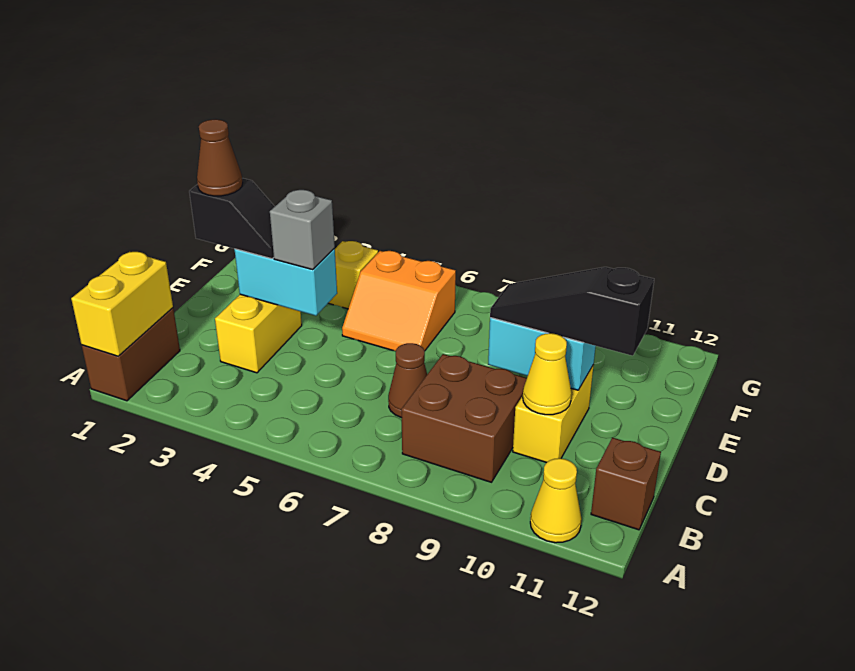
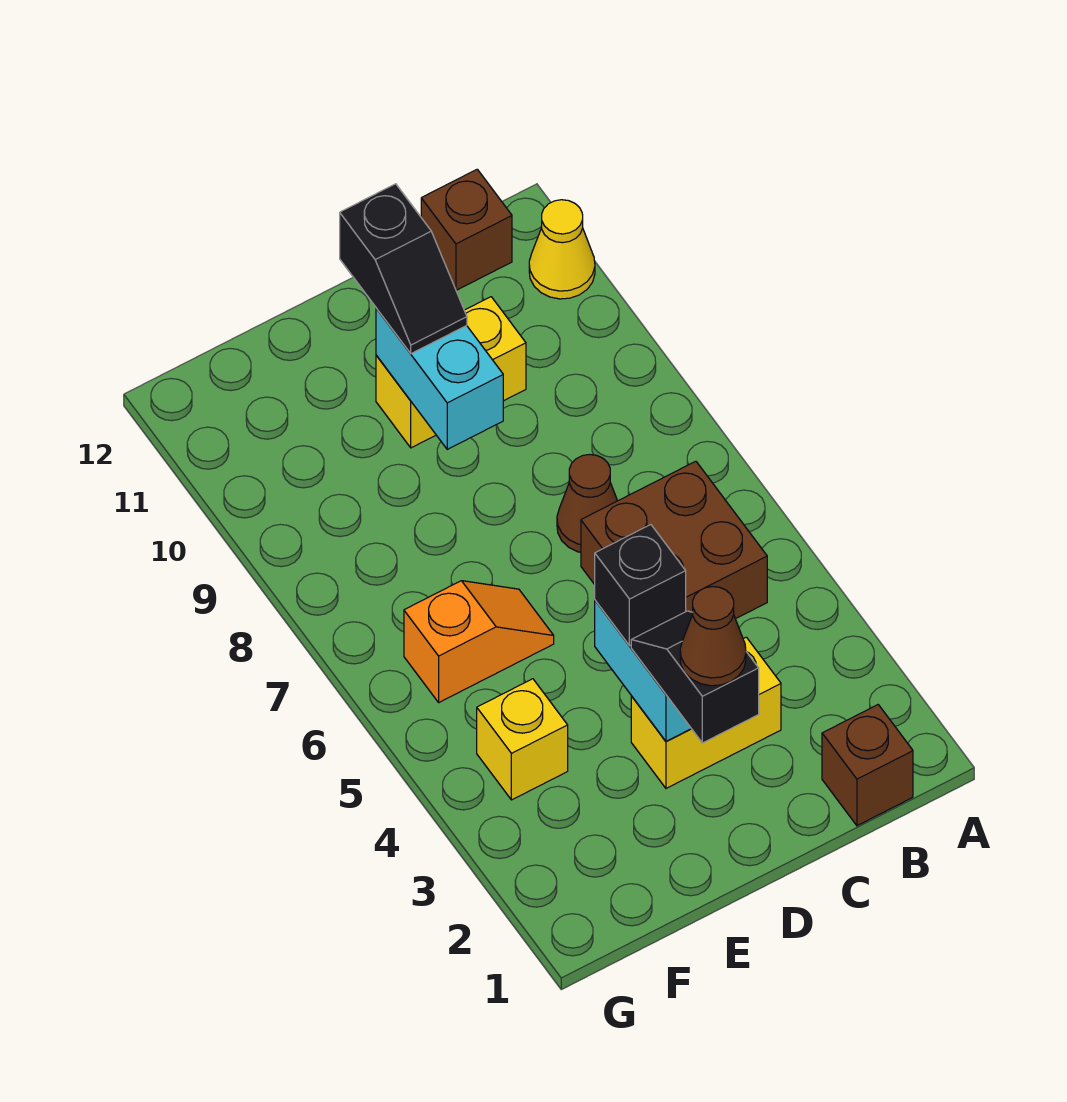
brown 1x2 brick [82,308,180,401] -> brown 1x1 brick [822,705,913,826]
yellow 1x2 brick [71,252,173,356] -> none
brown 2x2 brick [401,354,527,482] -> brown 2x2 brick moved to [581,461,767,619]
yellow 1x1 cone [523,333,572,415] -> none
grey 1x1 brick [270,190,335,270] -> black 1x1 brick [595,525,686,646]
black 1x3 slope [490,267,654,356] -> black 1x2 slope [340,184,467,354]
orange 2x2 slope [342,251,456,351] -> orange 1x2 slope [404,581,554,702]

